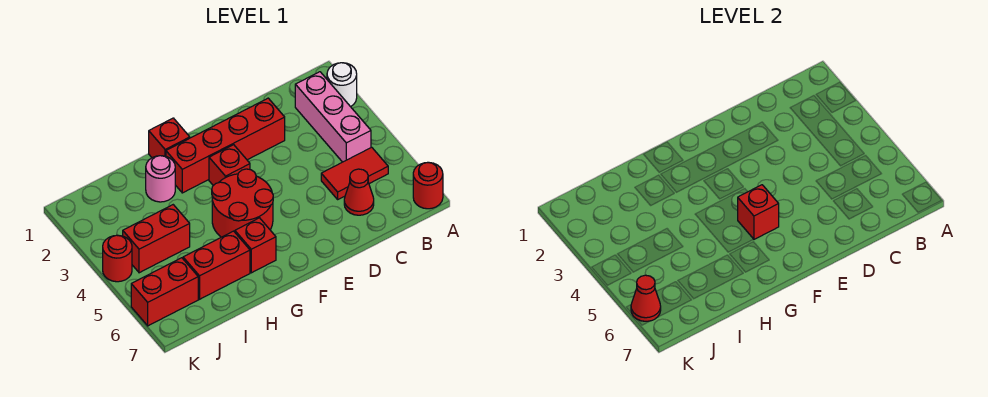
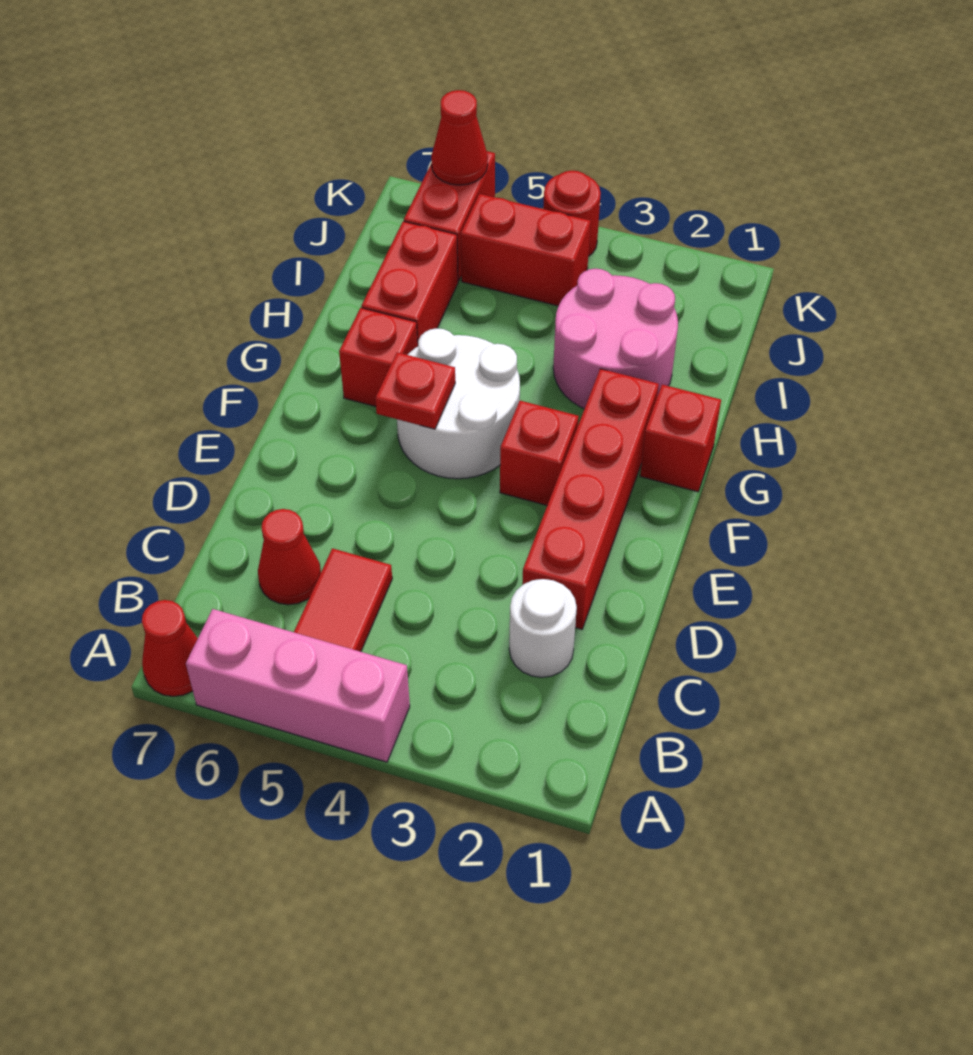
white 1x1 round brick [327,63,357,107] -> white 1x1 round brick moved to [509,579,577,677]
red 1x1 round brick [413,162,443,209] -> red 1x1 cone [142,600,198,696]
pink 1x3 brick [295,72,371,162] -> pink 1x3 brick moved to [186,609,410,762]
red 2x2 round brick [212,169,273,237] -> white 2x2 round brick [397,328,520,479]
red 1x1 brick [738,185,779,239] -> red 1x1 plate [375,352,455,429]
pink 1x1 round brick [146,156,175,202] -> pink 2x2 round brick [553,269,678,409]
red 1x2 brick [123,205,190,273] -> red 1x2 brick turned to [461,194,591,306]

